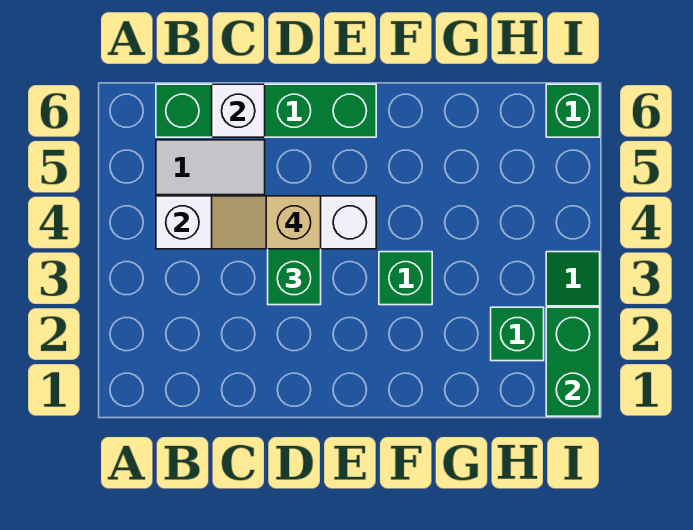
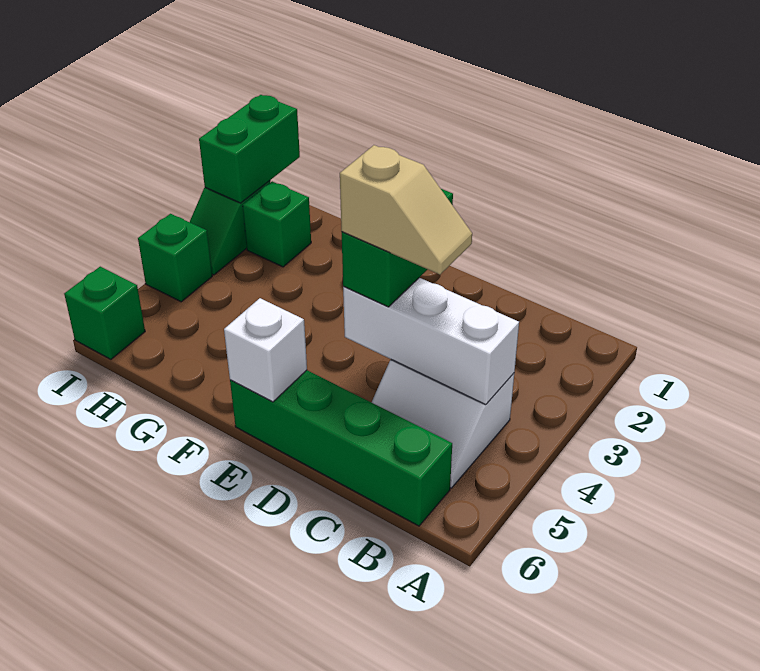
white 1x4 brick [156,196,376,249] -> white 1x3 brick [343,278,519,405]
white 1x1 brick [212,84,265,137] -> white 1x1 brick moved to [224,298,307,402]
green 1x1 brick [379,252,432,305] -> green 1x1 brick moved to [138,214,212,302]

